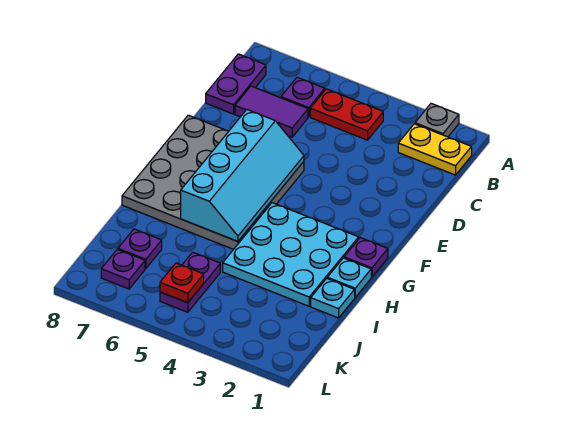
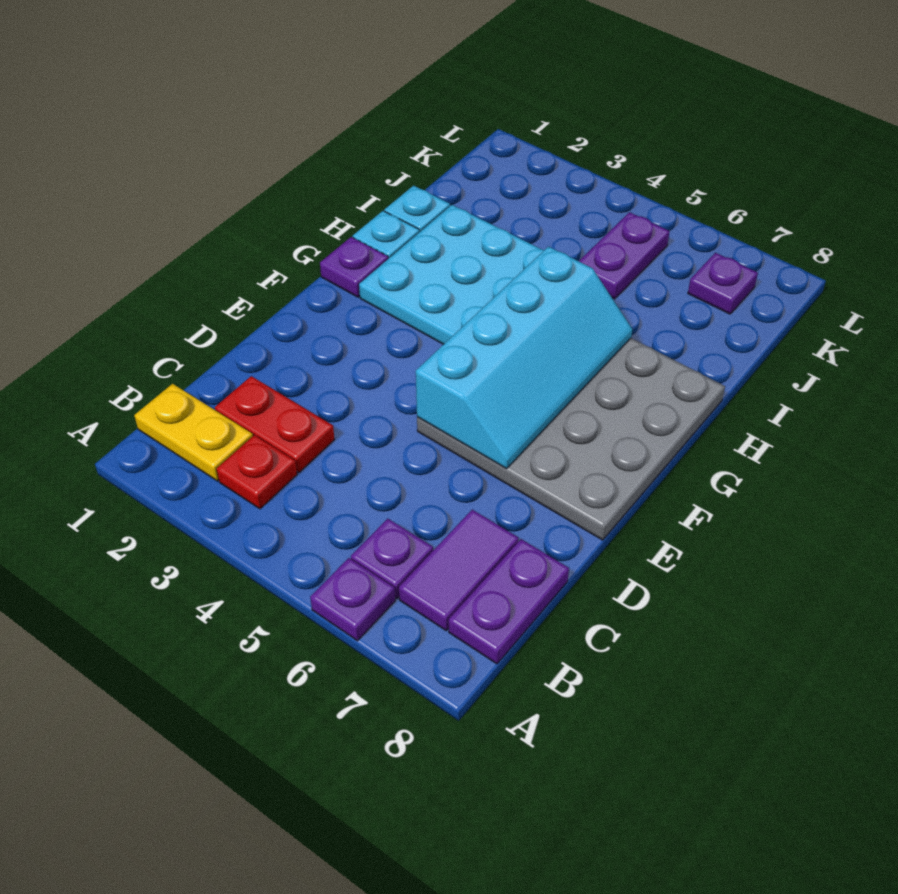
grey 1x1 plate [415,103,459,137] -> none
red 1x2 plate [310,89,383,140] -> red 1x2 plate moved to [215,376,335,473]
purple 1x2 tile [235,86,308,137] -> purple 1x2 tile turned to [399,510,519,631]
cyan 2x4 slope [181,110,304,241] -> cyan 2x4 slope turned to [416,247,632,469]
purple 1x1 plate [118,229,162,269] -> purple 1x1 plate moved to [310,558,395,641]
red 1x1 plate [160,263,204,303] -> red 1x1 plate moved to [217,435,297,509]

